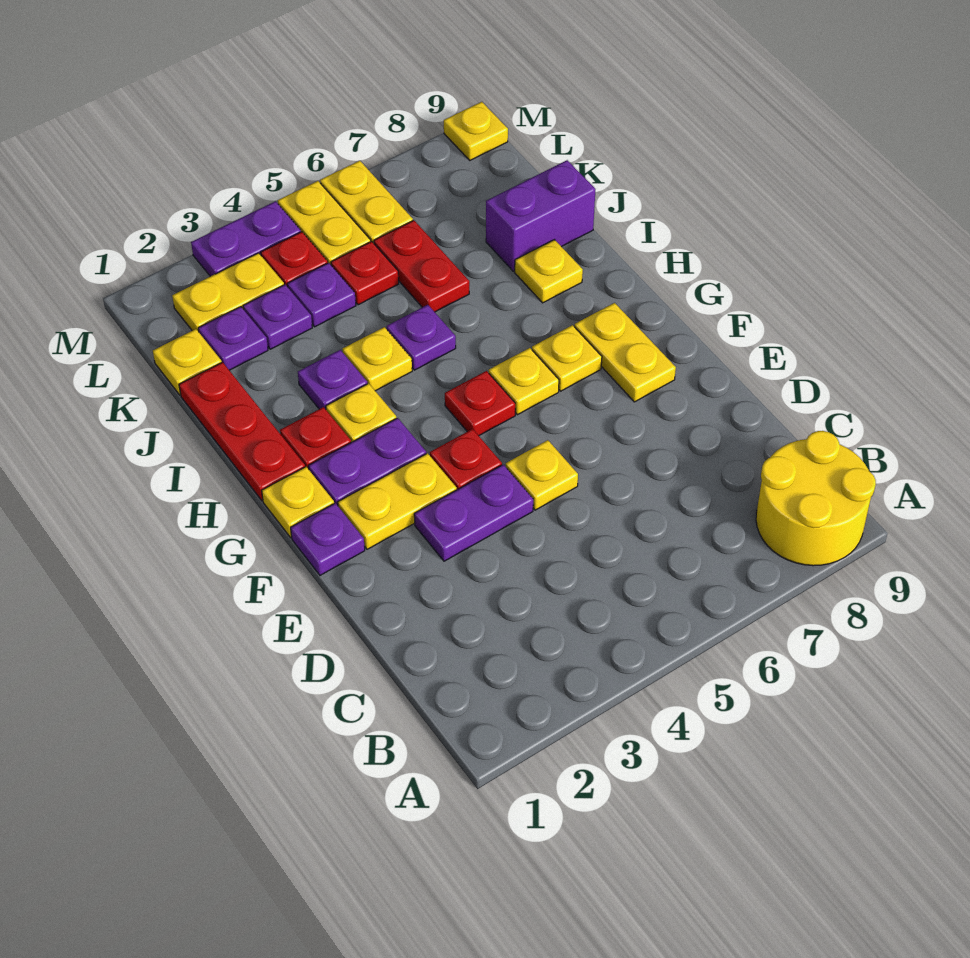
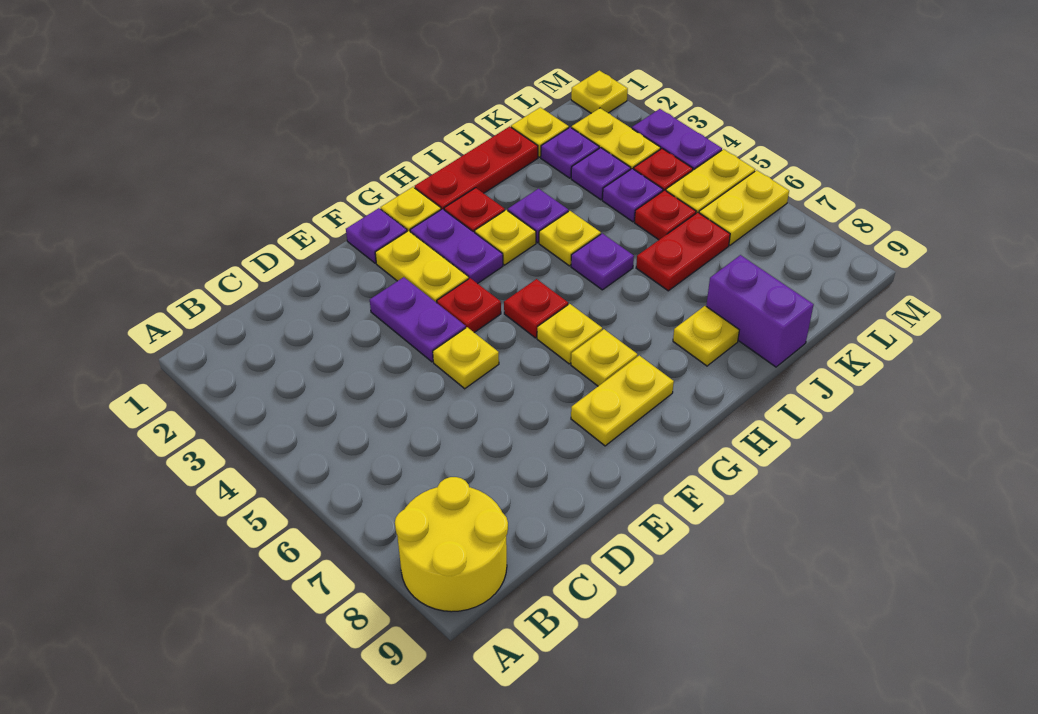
yellow 1x1 plate [444,102,508,160] -> yellow 1x1 plate moved to [571,70,628,113]

